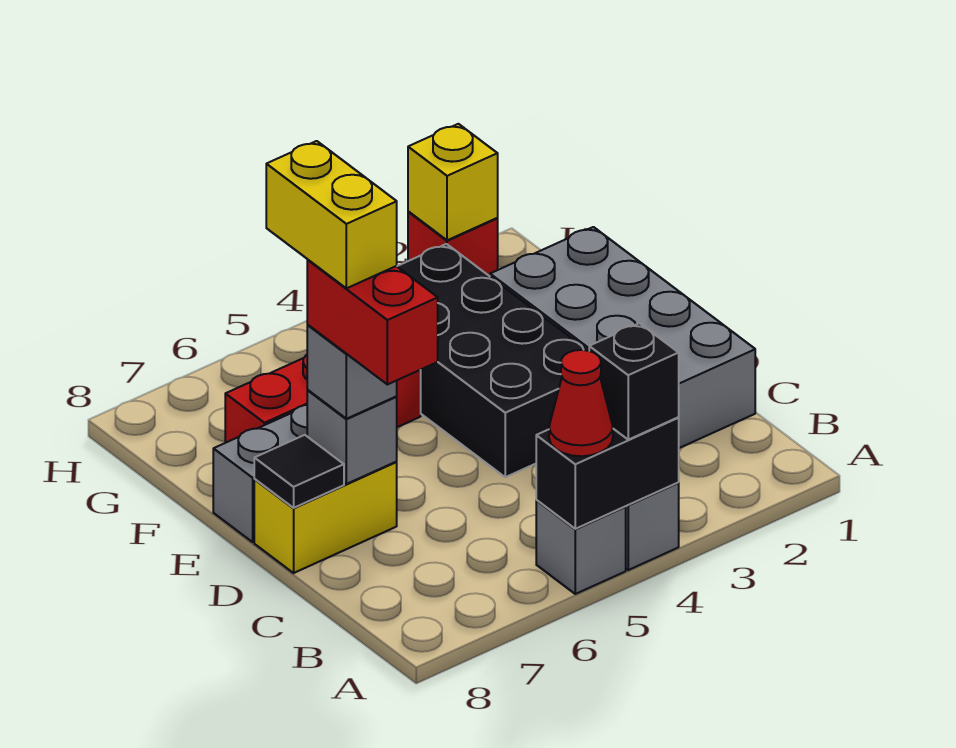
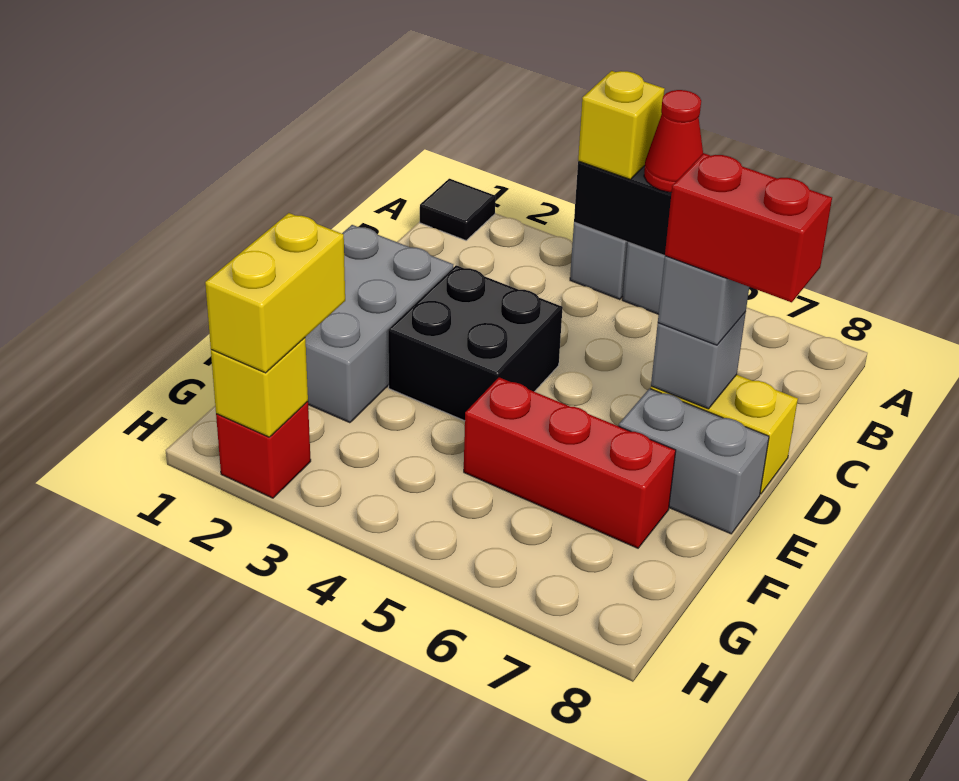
black 1x1 brick [589,323,679,440] -> yellow 1x1 brick [578,71,665,179]
grey 2x4 brick [490,227,755,448] -> grey 2x3 brick [305,225,453,423]
red 1x2 brick [307,260,438,385] -> red 1x2 brick turned to [665,153,832,302]
black 2x4 brick [397,244,588,477] -> black 2x2 brick [388,265,563,421]
yellow 1x2 brick [266,141,397,288] -> yellow 1x2 brick moved to [205,213,345,373]
black 1x1 tile [254,435,344,508] -> black 1x1 tile moved to [420,179,496,240]

